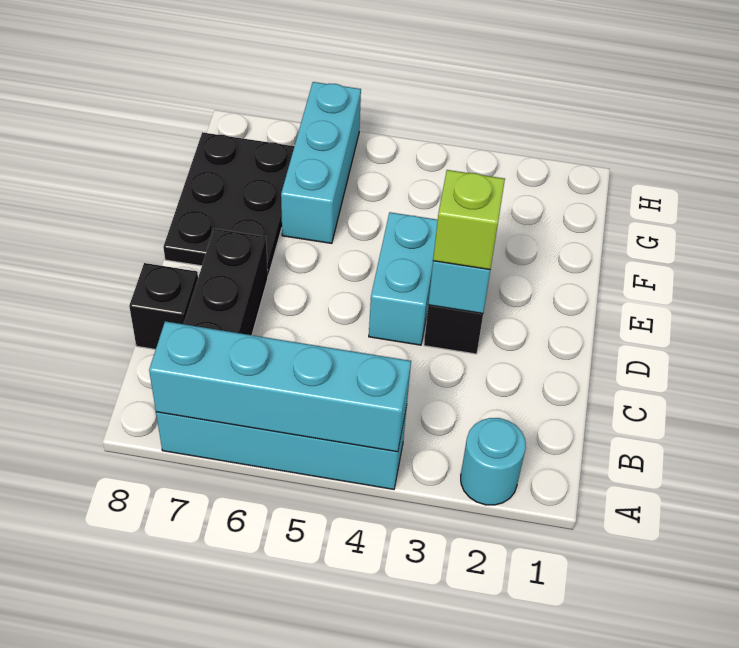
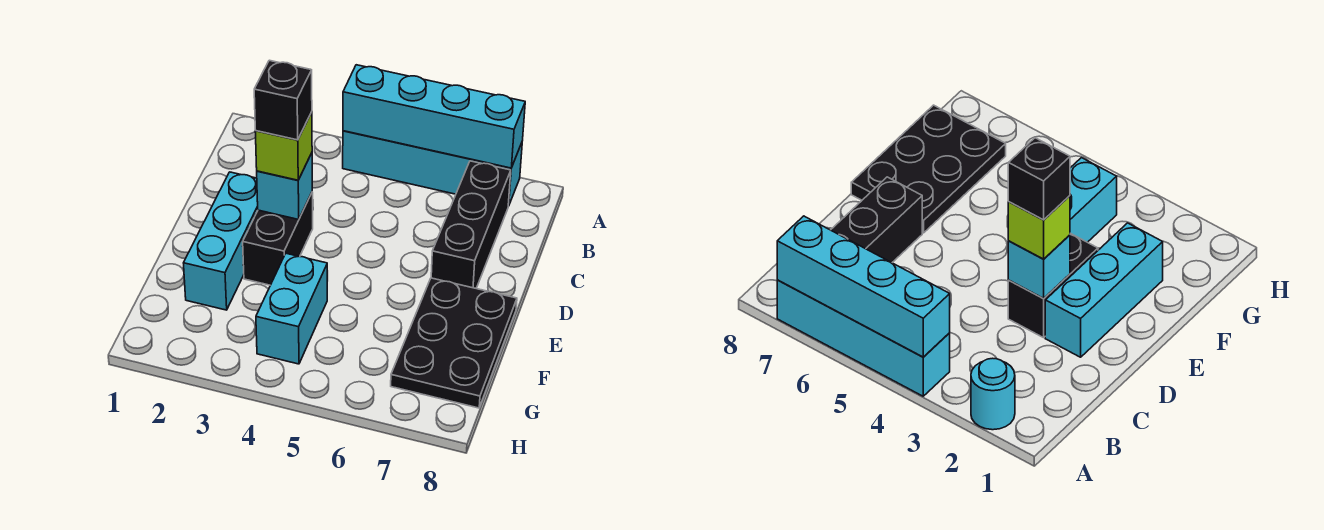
black 1x1 brick [129,263,198,349] -> black 1x1 brick moved to [254,60,312,140]
cyan 1x2 brick [369,212,438,345] -> cyan 1x2 brick moved to [256,253,327,364]
cyan 1x3 brick [281,82,361,243] -> cyan 1x3 brick moved to [184,172,258,310]

